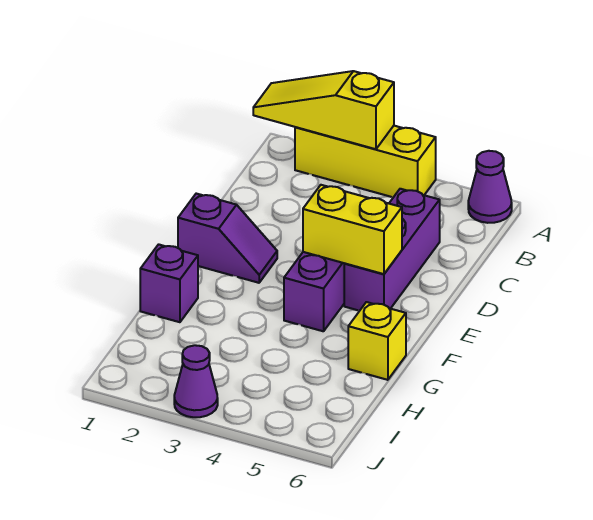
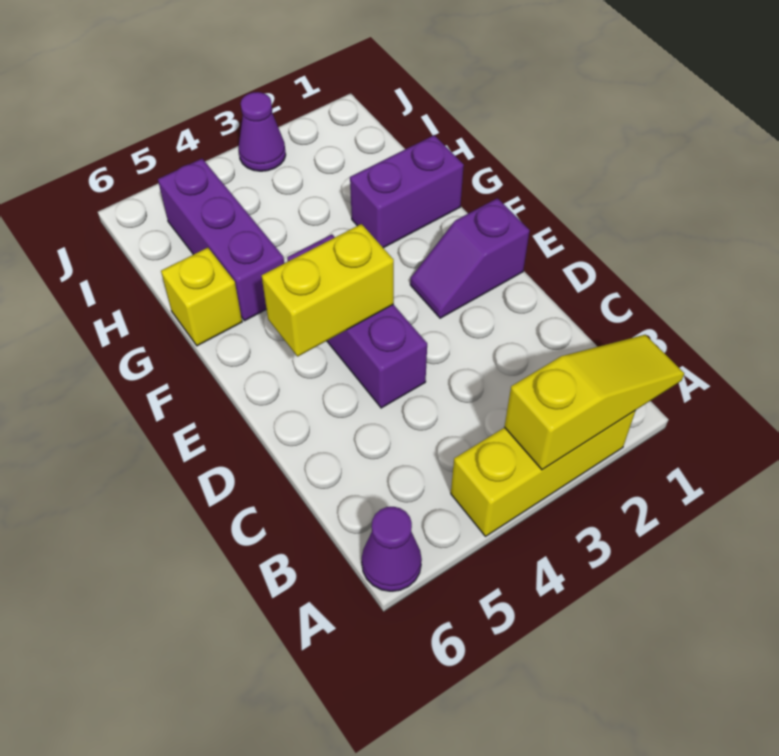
purple 1x3 brick [344,189,440,311] -> purple 1x3 brick moved to [158,159,284,321]
purple 1x1 brick [140,244,198,322] -> purple 1x2 brick [350,135,464,248]

